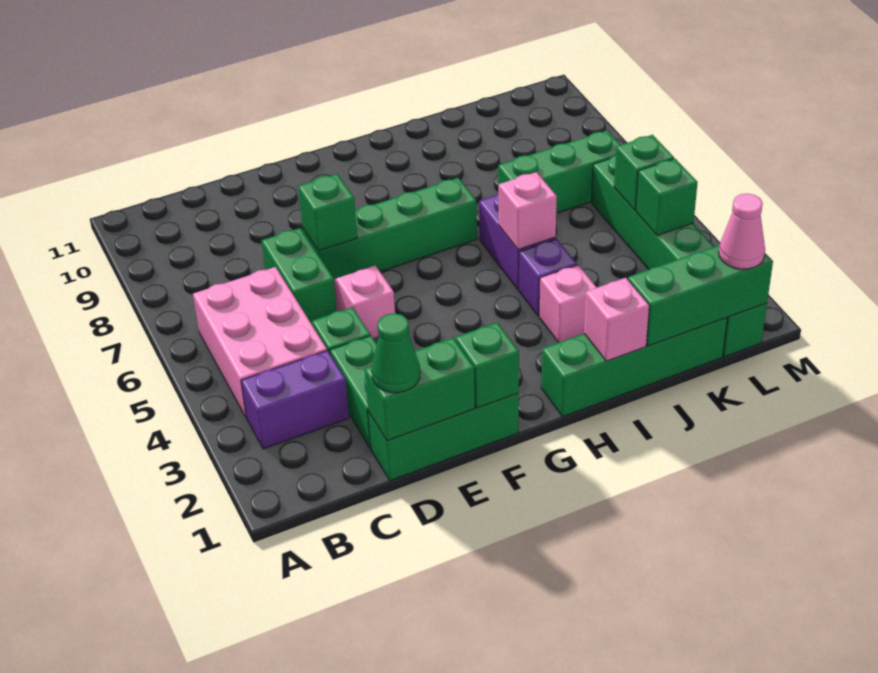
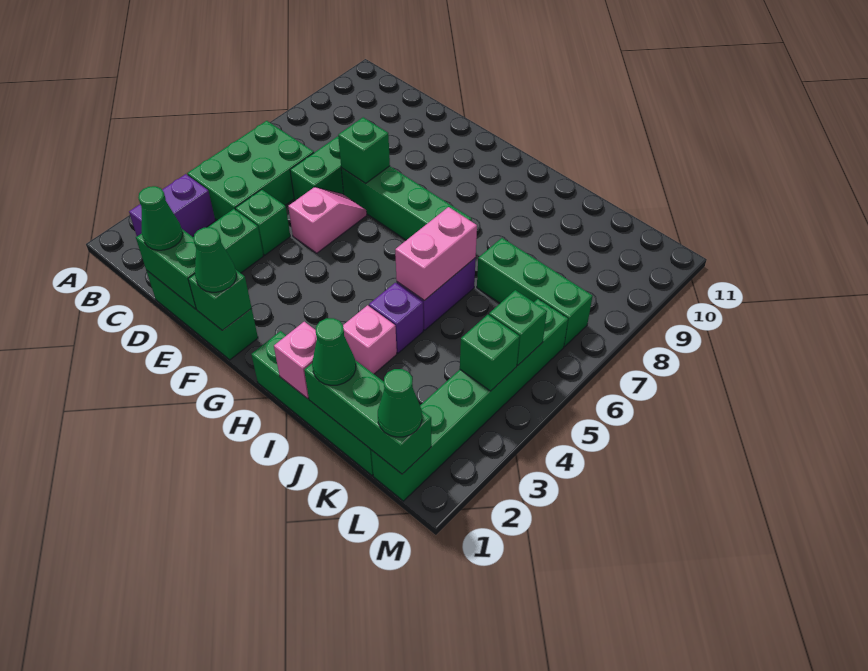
purple 1x2 brick [241,350,349,449] -> purple 1x2 brick turned to [129,174,215,237]
pink 2x3 brick [193,267,327,418] -> green 2x3 brick [187,121,314,220]
none -> green 1x1 cone [193,227,236,292]
pink 1x1 brick [498,172,557,249] -> pink 1x2 brick [395,207,477,300]
none -> green 1x1 cone [312,318,356,385]
pink 1x1 cone [719,194,765,269] -> green 1x1 cone [378,369,422,437]

